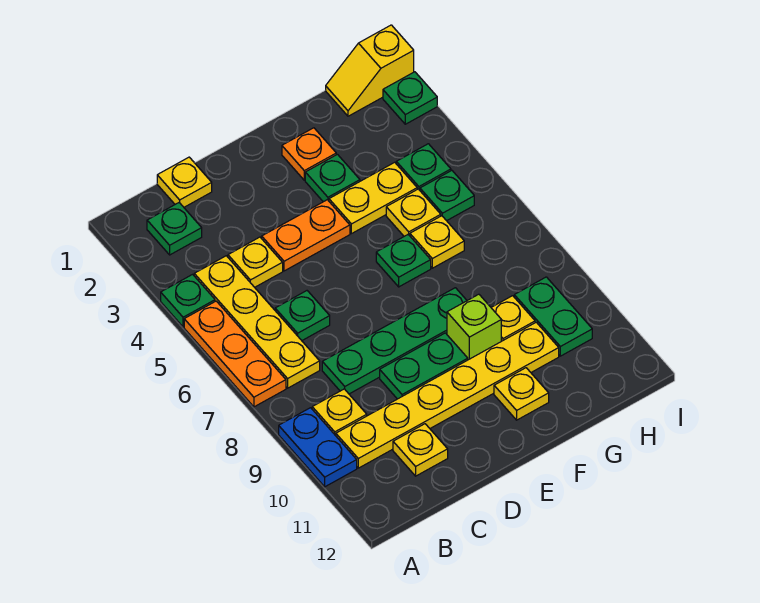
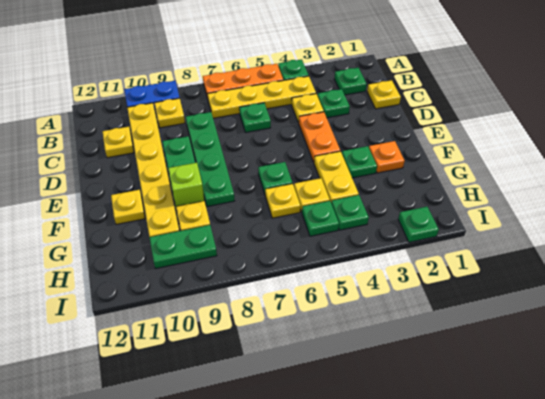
none -> green 1x1 plate [317,89,350,118]
yellow 1x2 slope [326,25,414,116] -> none

